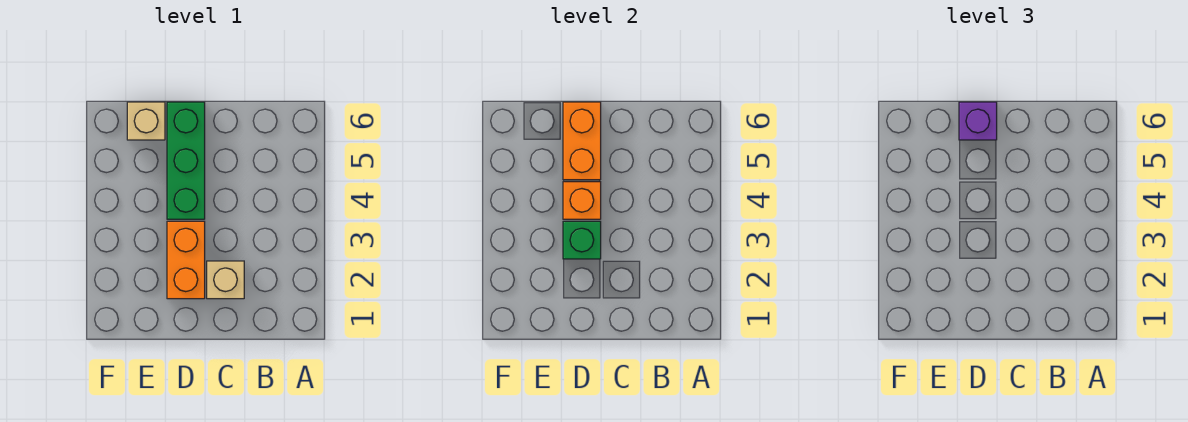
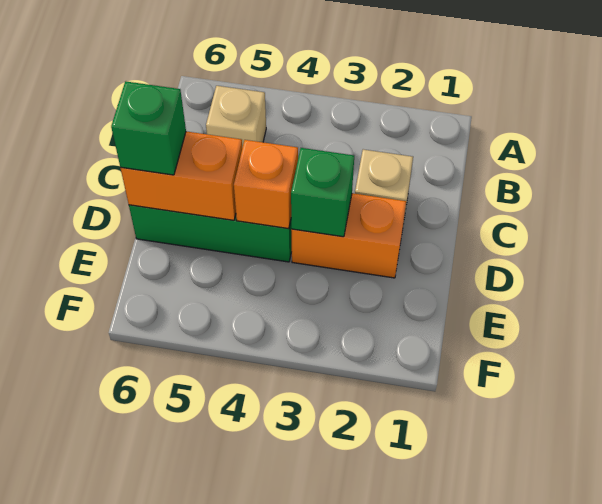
purple 1x1 brick [959,102,997,140] -> green 1x1 brick [111,81,186,175]
tan 1x1 brick [127,102,165,140] -> tan 1x1 brick moved to [206,86,266,148]

